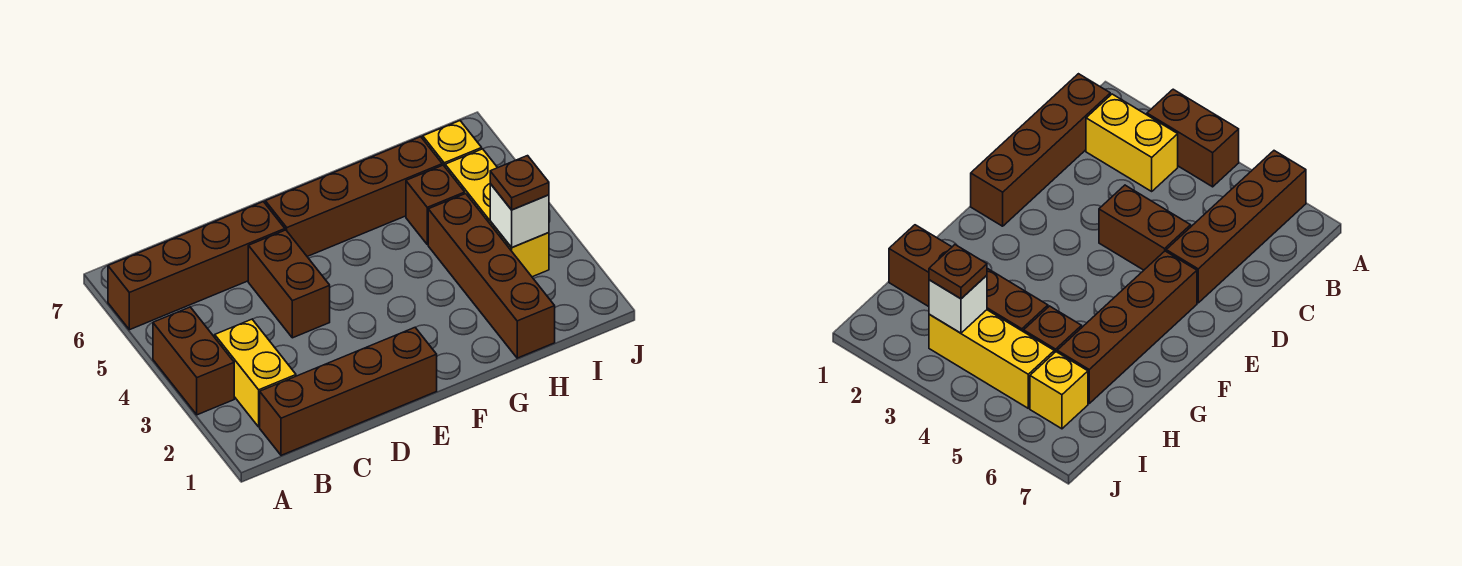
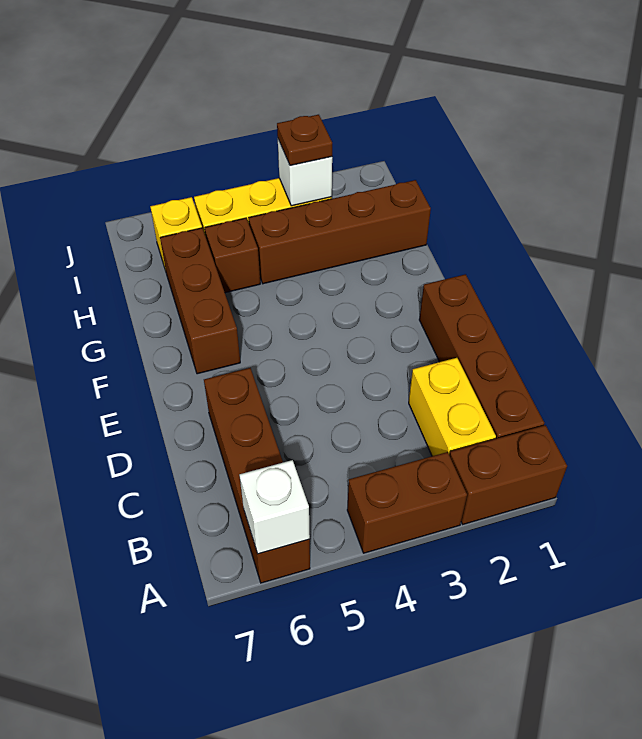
none -> white 1x1 brick [239,460,310,554]
yellow 1x2 brick [215,319,296,427] -> yellow 1x2 brick turned to [409,358,496,456]
brown 1x2 brick [248,230,330,338] -> brown 1x2 brick moved to [449,425,567,524]
brown 1x4 brick [265,137,442,256] -> brown 1x3 brick [160,228,240,374]

